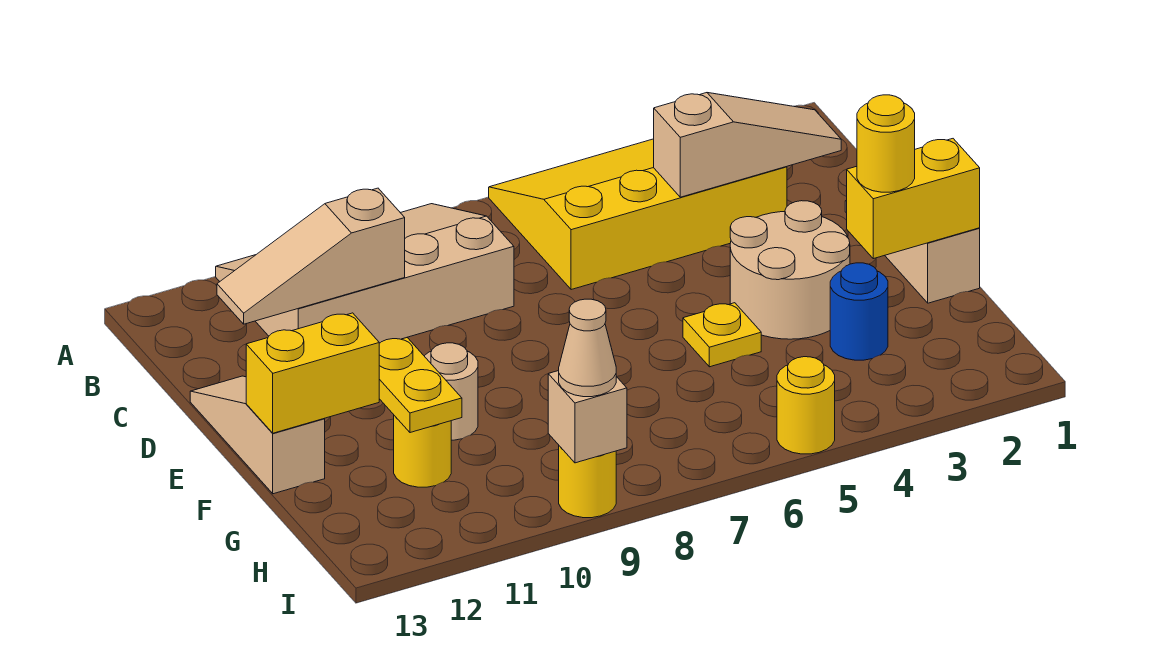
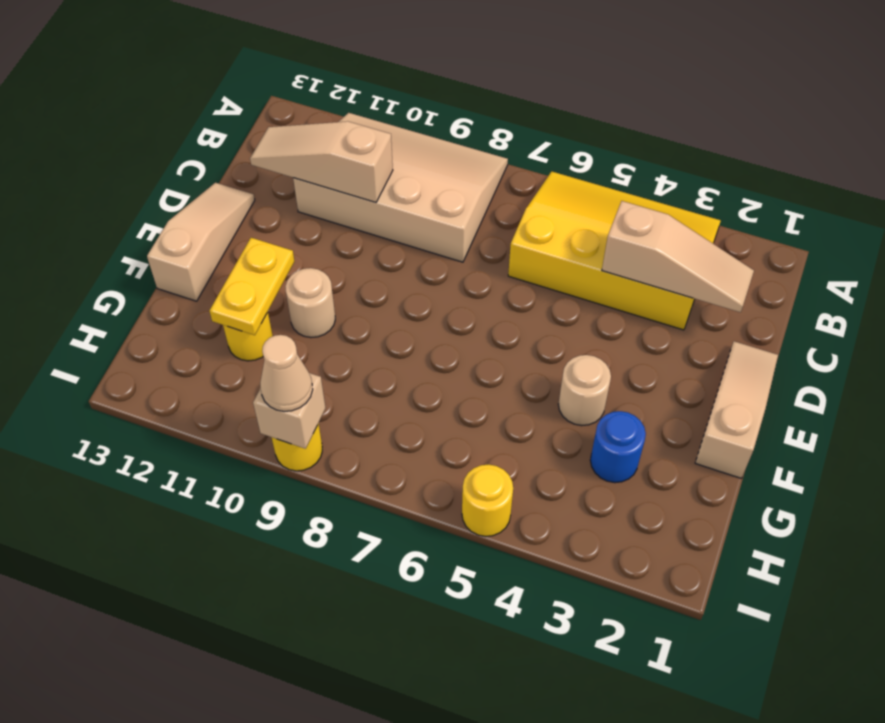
tan 2x2 round brick [730,201,850,339] -> tan 1x1 round brick [558,355,611,426]
yellow 1x2 brick [847,139,980,259] -> none
yellow 1x1 round brick [857,95,915,192] -> none
yellow 1x1 plate [683,303,761,367] -> none
yellow 1x2 brick [246,313,379,433] -> none

